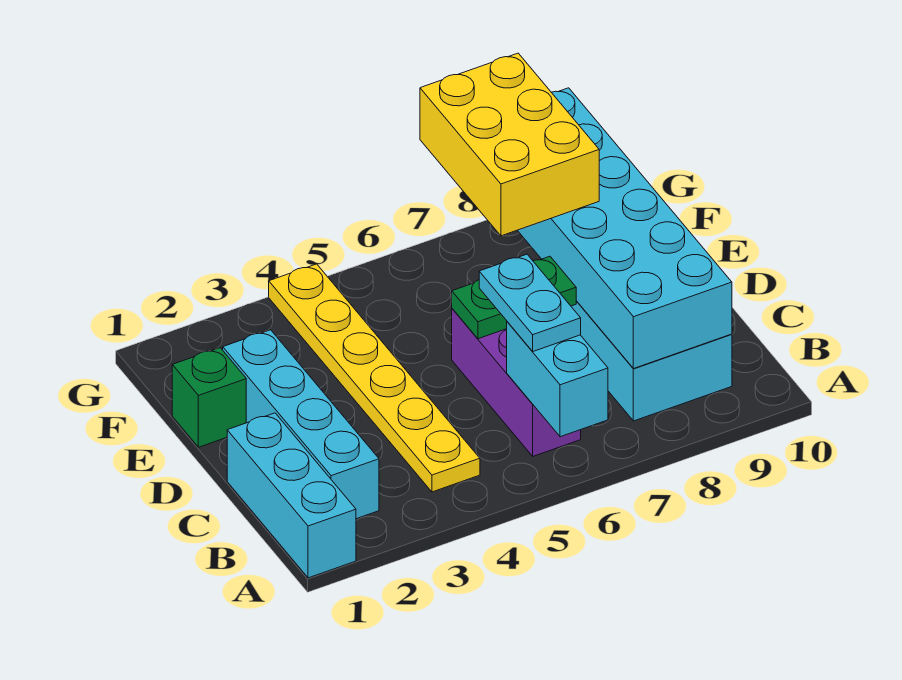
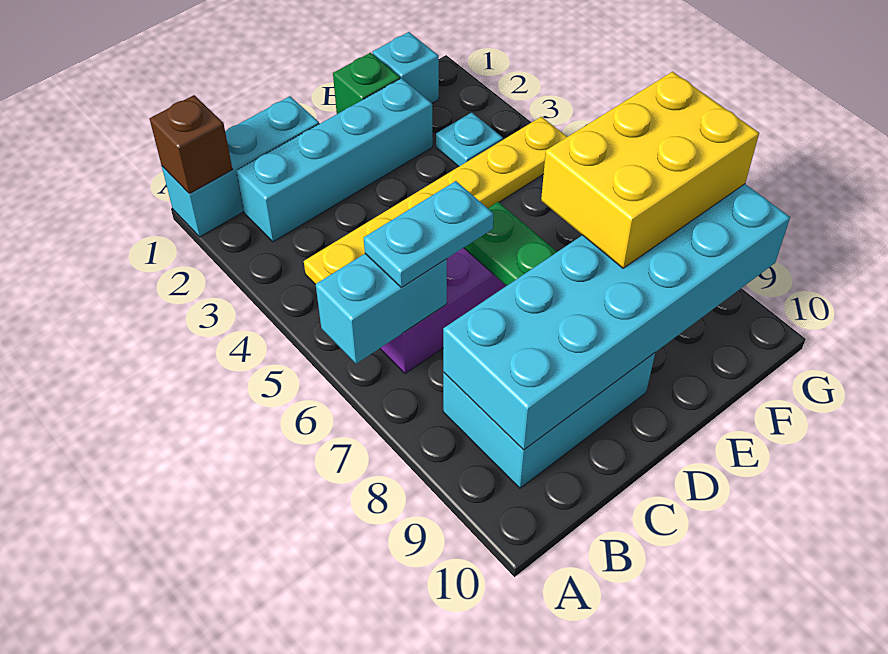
none -> brown 1x1 brick [150,95,232,194]
none -> cyan 1x1 brick [372,32,439,103]
none -> cyan 1x1 plate [436,113,503,167]

